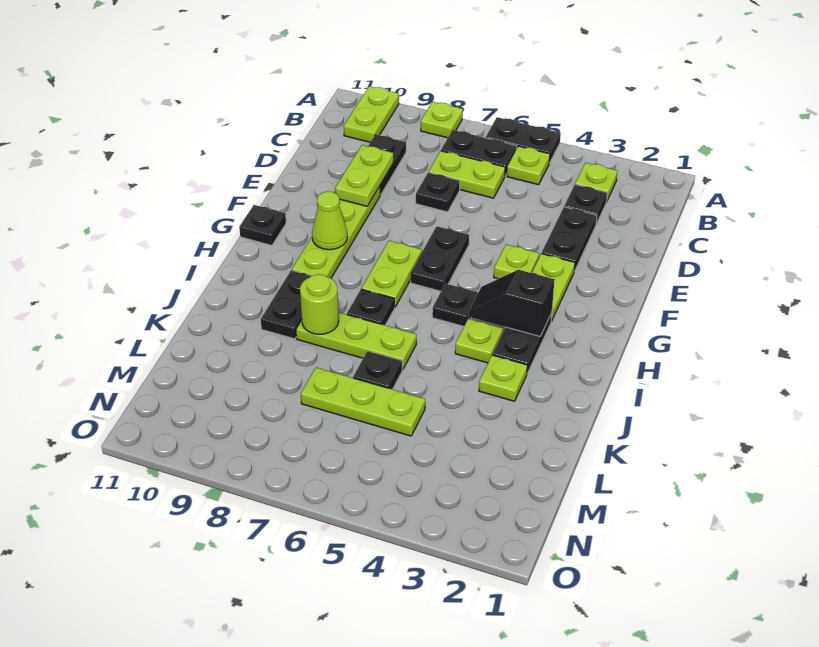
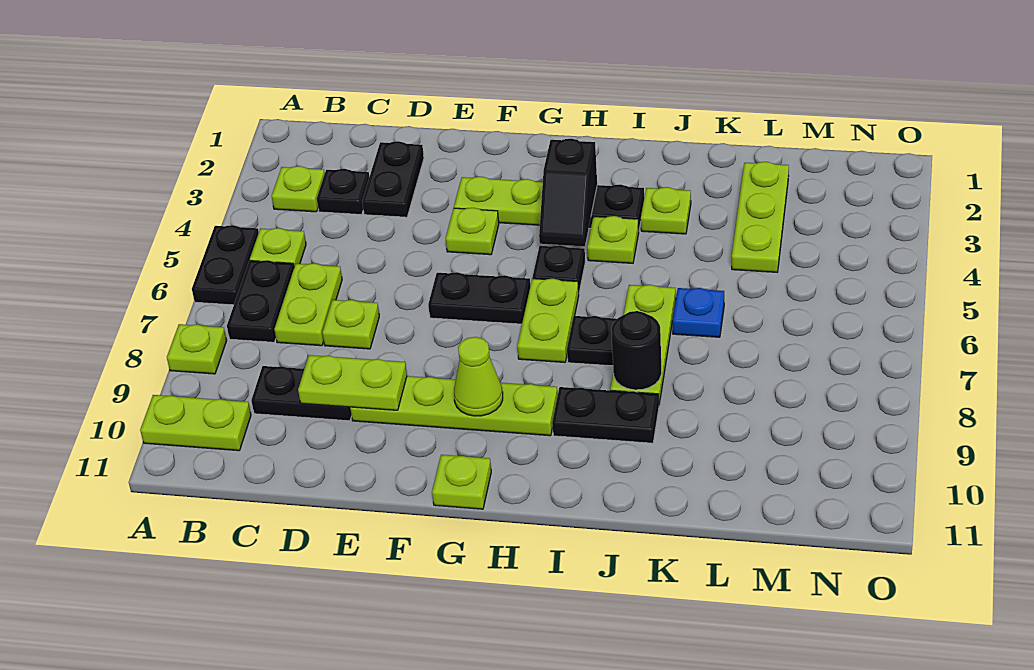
black 1x2 plate [542,207,597,271] -> black 1x2 plate turned to [362,141,424,217]
black 1x1 plate [416,172,460,212] -> lime 1x1 plate [322,300,379,349]
lime 1x2 plate [361,241,422,307] -> lime 1x2 plate turned to [517,278,579,362]
black 1x1 plate [239,205,286,246] -> lime 1x1 plate [432,455,491,509]
lime 1x1 round brick [300,274,339,334] -> black 1x1 round brick [611,311,662,390]
black 1x1 plate [353,351,402,389] -> blue 1x1 plate [673,288,724,337]
lime 1x3 plate [301,367,425,436] -> lime 1x3 plate moved to [732,162,789,272]

